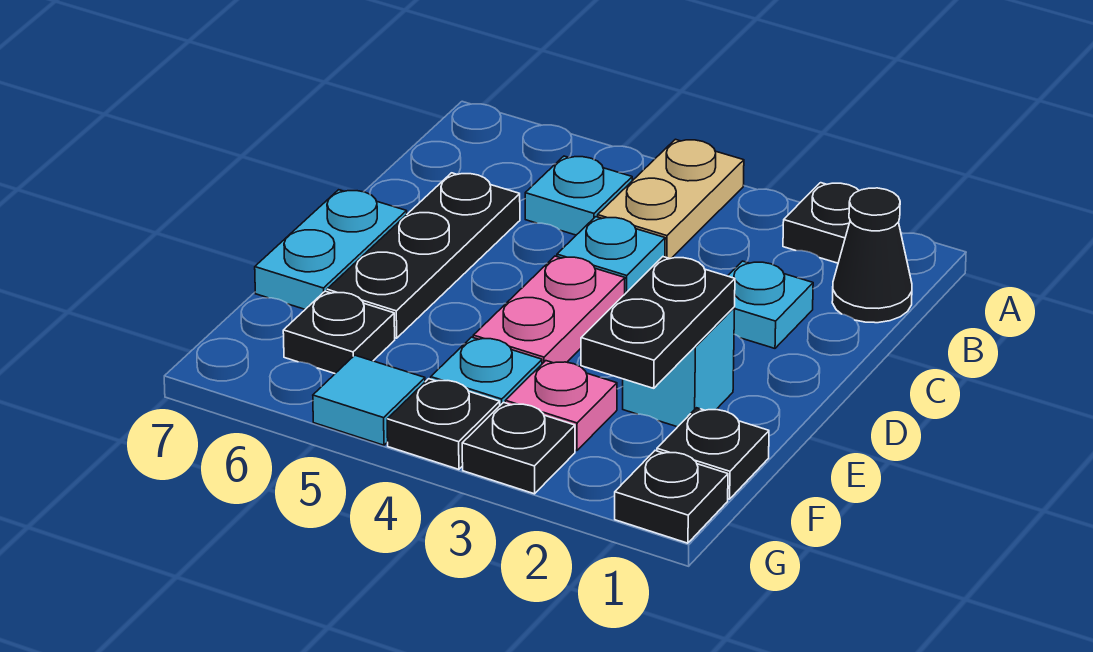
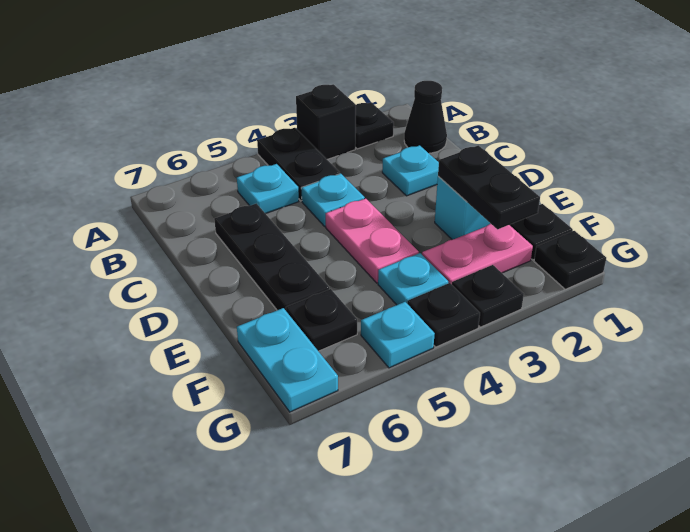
none -> black 1x1 brick [296,84,356,159]
tan 1x2 plate [598,139,744,259] -> black 1x2 plate [257,128,340,201]
cyan 1x2 plate [255,190,407,309] -> cyan 1x2 plate moved to [237,308,338,412]
pink 1x1 plate [505,361,617,451] -> pink 1x2 plate [422,224,533,284]
cyan 1x1 tile [313,355,425,445] -> cyan 1x1 plate [361,302,435,368]

